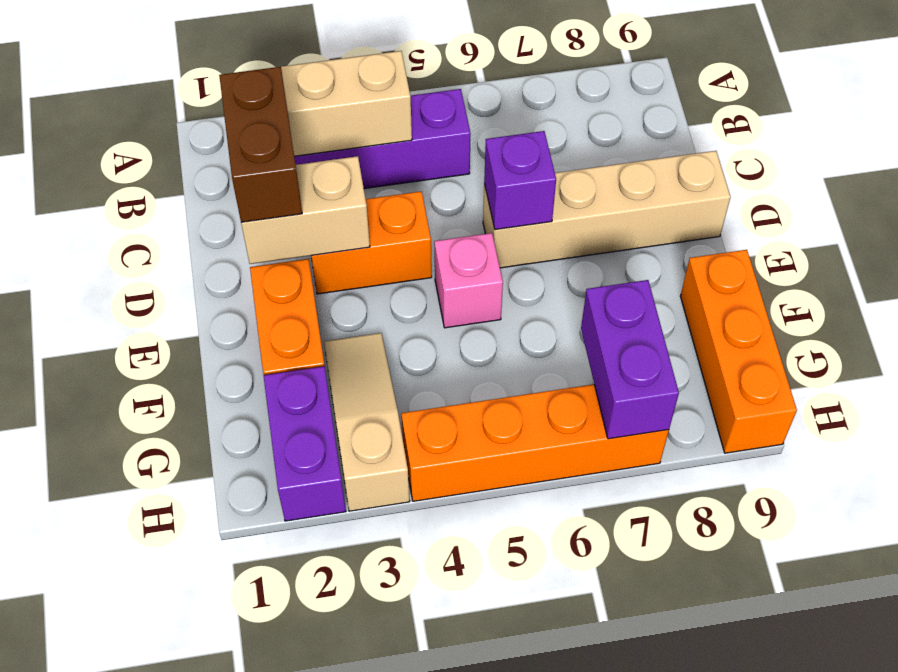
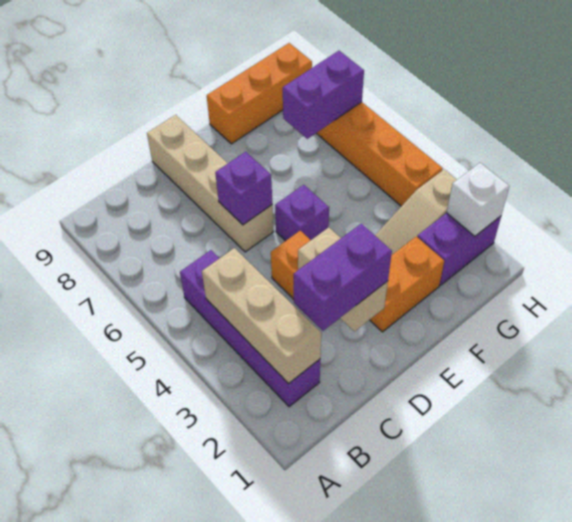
brown 1x2 brick [219,67,302,222] -> purple 1x2 brick [294,224,392,331]
pink 1x1 brick [434,233,503,328] -> purple 1x1 brick [275,185,329,241]
none -> white 1x1 brick [447,163,509,236]

